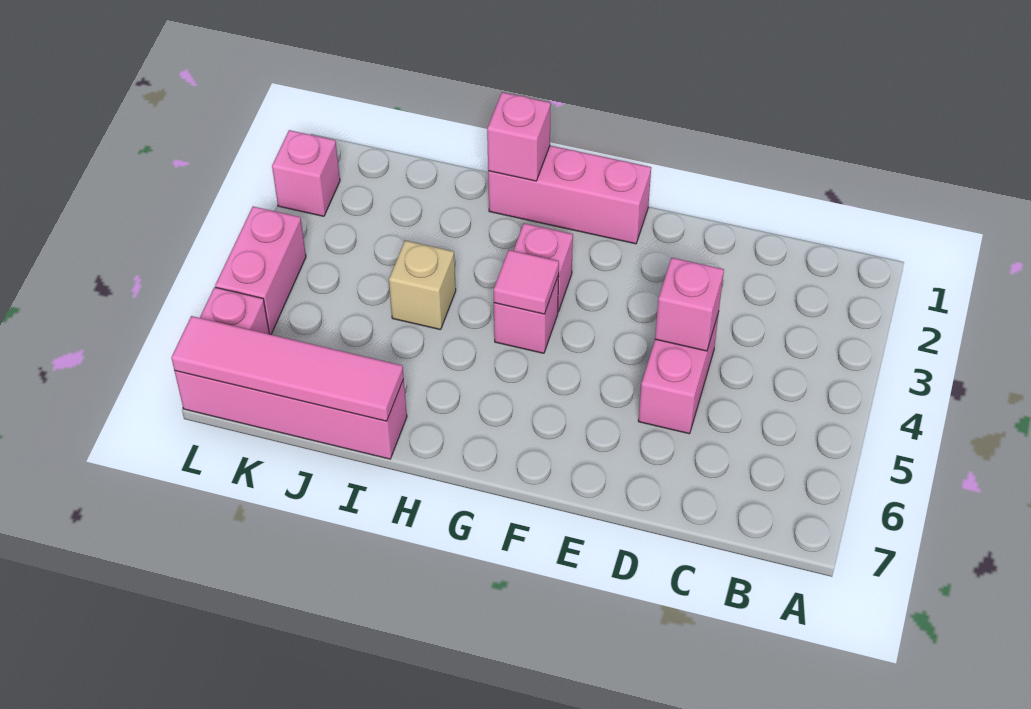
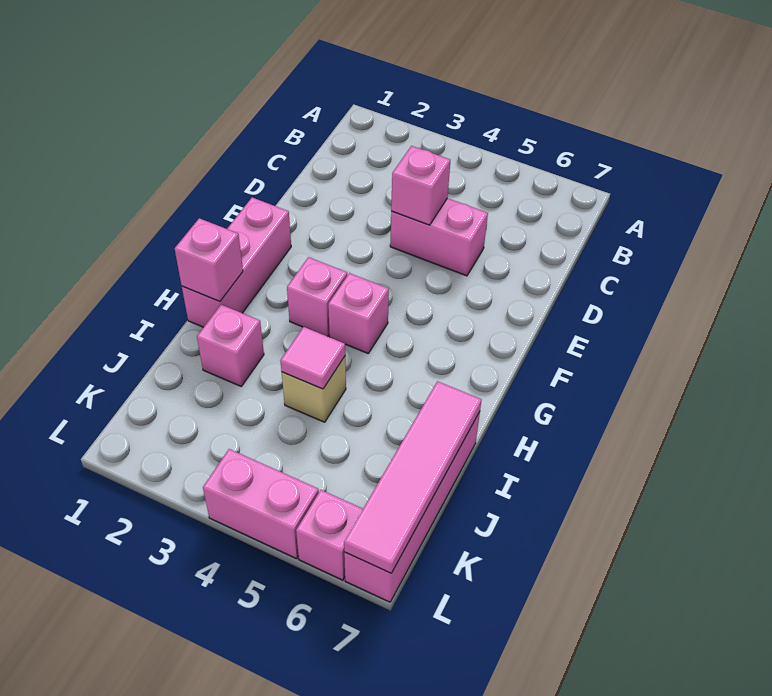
pink 1x1 tile [494,250,559,314] -> pink 1x1 tile moved to [280,327,345,389]
pink 1x1 brick [272,130,340,216] -> pink 1x1 brick moved to [197,305,264,386]

